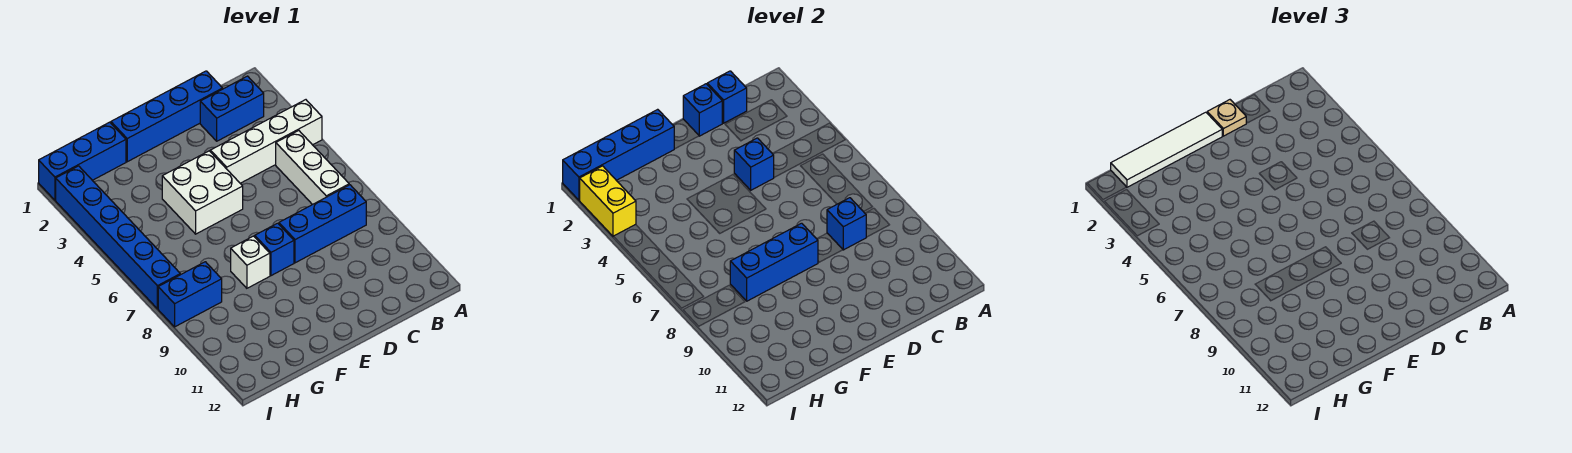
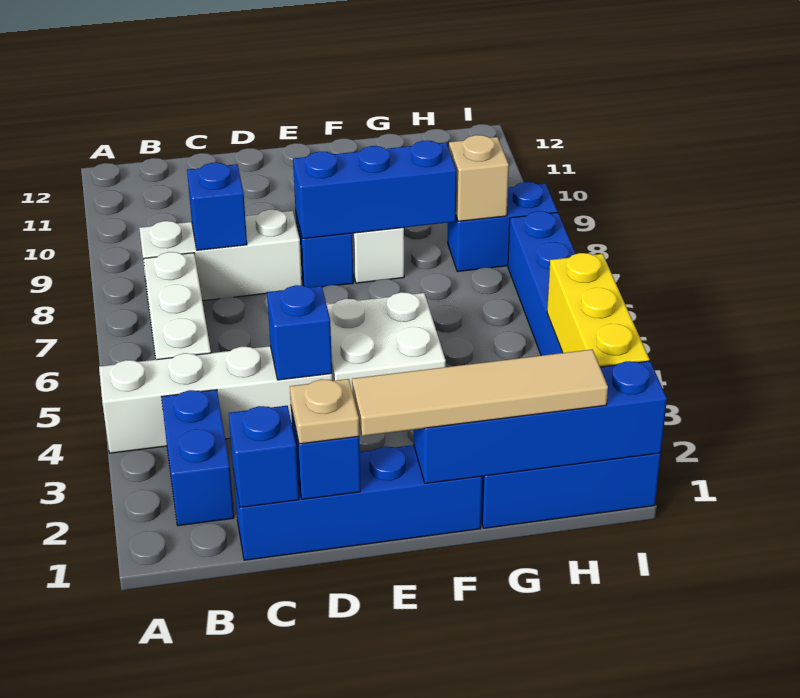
blue 1x2 brick [200,76,264,141] -> blue 1x2 brick turned to [162,390,234,526]
blue 1x3 brick [279,185,366,263] -> white 1x3 brick [139,210,302,301]
white 1x4 tile [1111,112,1222,187] -> tan 1x4 tile [352,349,608,436]
none -> tan 1x1 brick [449,135,509,221]
yellow 1x2 brick [580,166,636,236] -> yellow 1x3 brick [547,253,650,367]

